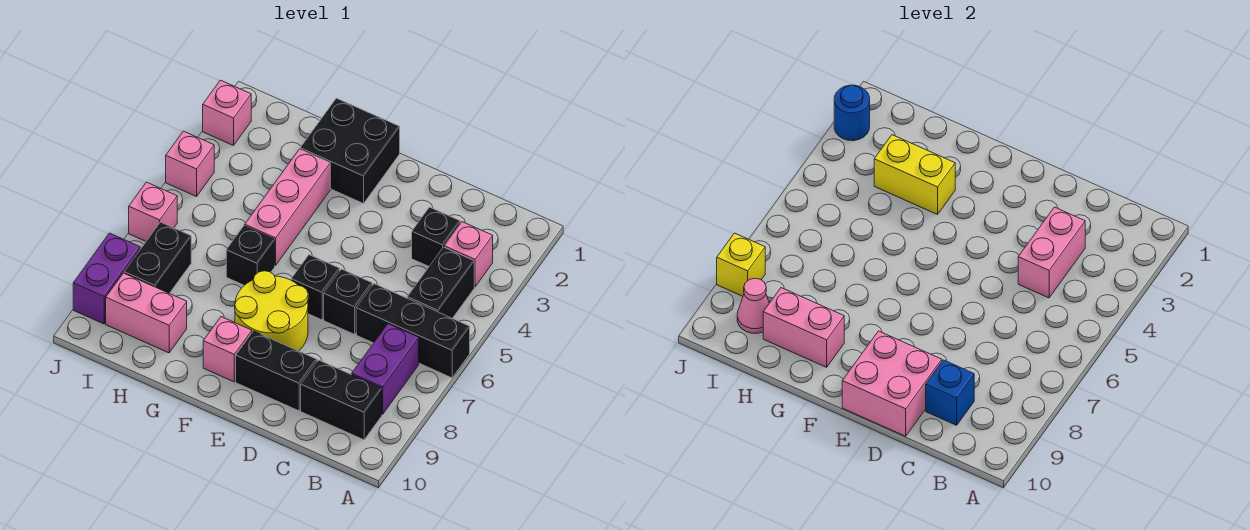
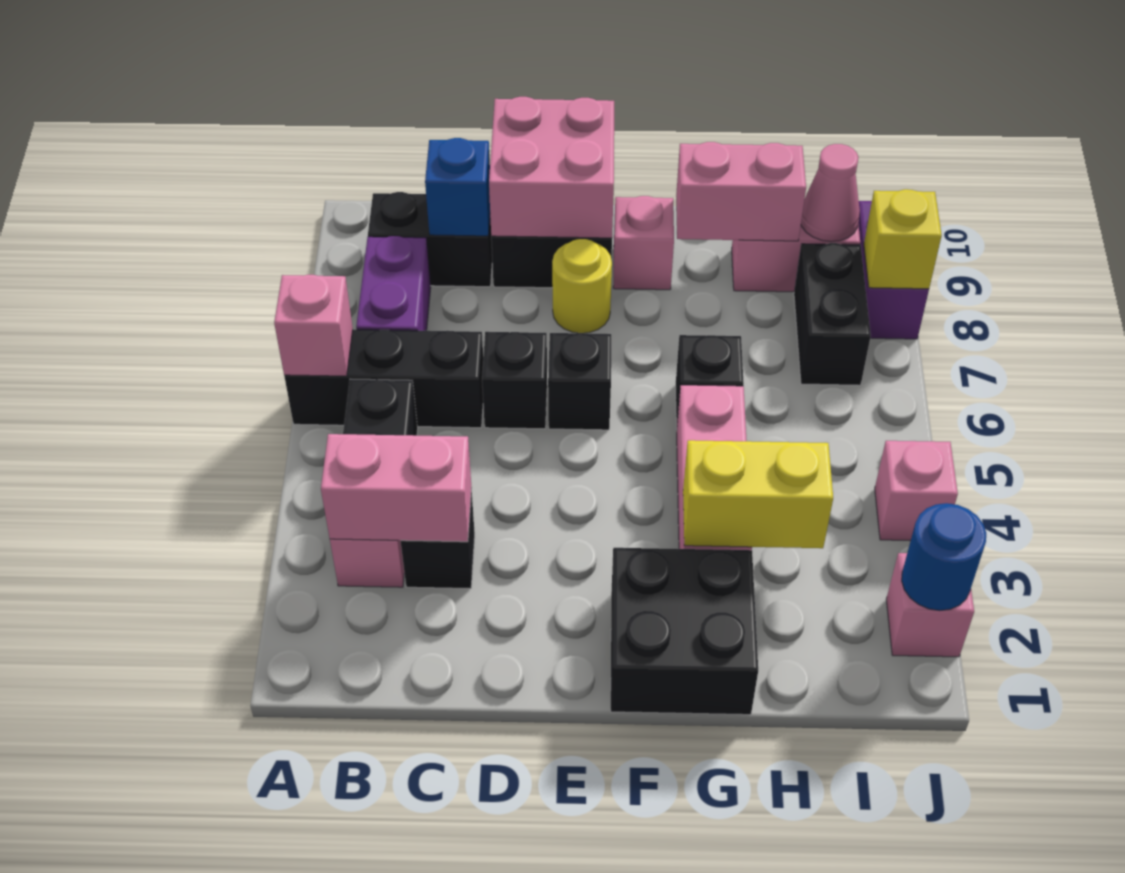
pink 1x2 brick [1018,207,1085,298] -> pink 1x2 brick turned to [321,434,472,542]
yellow 2x2 round brick [235,271,308,351] -> yellow 1x1 round brick [552,239,612,333]
pink 1x1 brick [129,182,177,241] -> pink 1x1 brick moved to [274,275,353,376]

